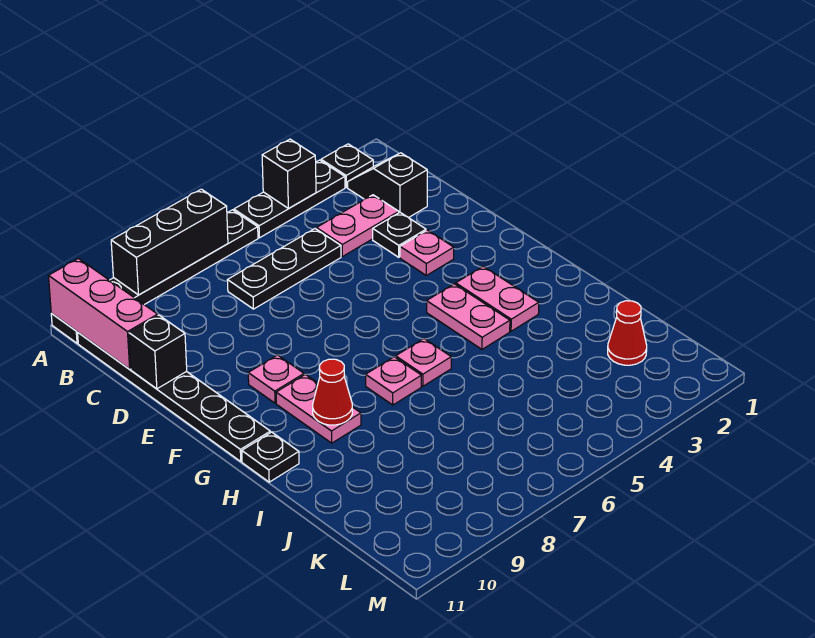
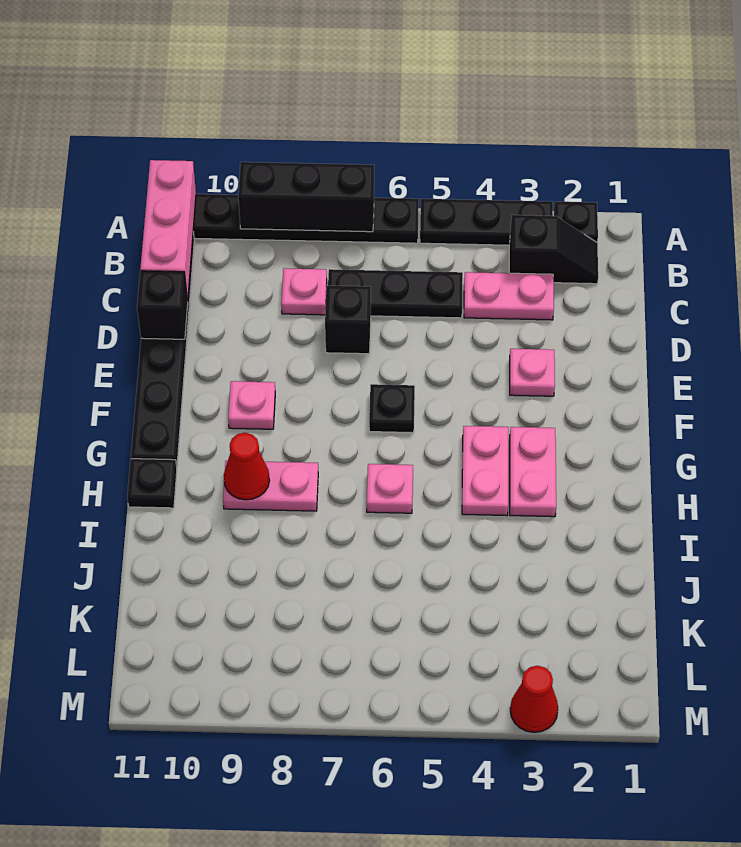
black 1x1 brick [262,139,316,208] -> black 1x1 brick moved to [325,286,371,354]
black 1x2 slope [348,153,427,218] -> black 1x2 slope turned to [509,215,598,284]
black 1x1 plate [373,213,426,257] -> black 1x1 plate moved to [369,384,415,433]
pink 1x2 plate [276,374,361,443] -> pink 1x2 plate turned to [223,461,318,511]
pink 1x1 plate [366,357,421,405] -> pink 1x1 plate moved to [281,268,327,315]
red 1x1 cone [608,301,647,365] -> red 1x1 cone moved to [510,666,558,732]

